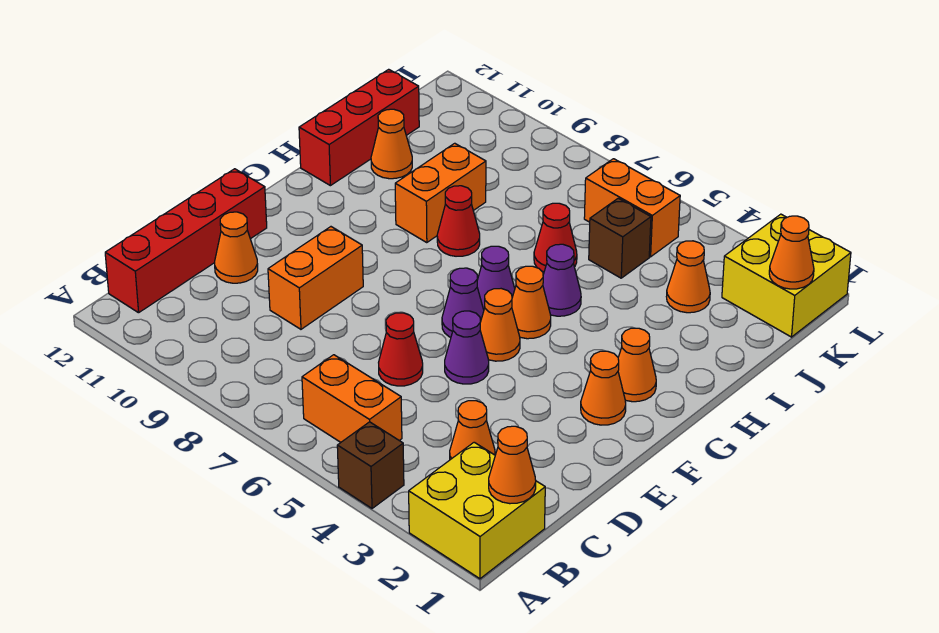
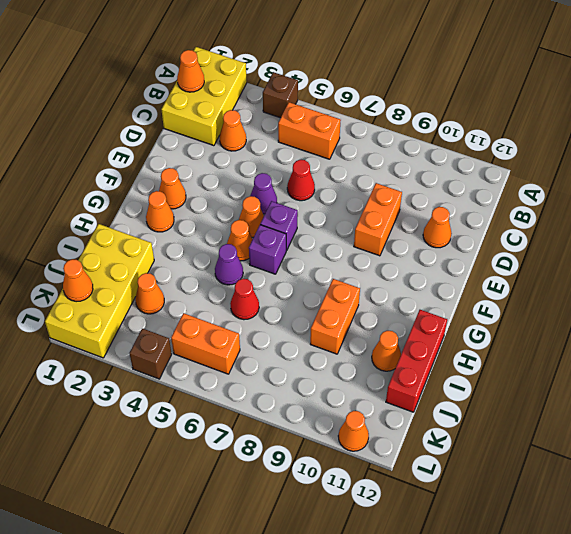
yellow 2x2 brick [409,442,545,579] -> yellow 2x3 brick [161,47,247,146]
red 1x4 brick [105,169,267,313] -> none
purple 1x1 cone [442,268,484,337] -> purple 1x1 brick [260,201,298,251]
purple 1x1 cone [477,246,515,309] -> purple 1x1 brick [249,225,286,274]
red 1x1 cone [437,186,480,256] -> none
brown 1x1 brick [589,198,651,278] -> brown 1x1 brick moved to [129,328,172,379]
yellow 2x2 brick [722,214,851,337] -> yellow 2x4 brick [45,224,154,358]
none -> orange 1x1 cone [338,411,369,451]

